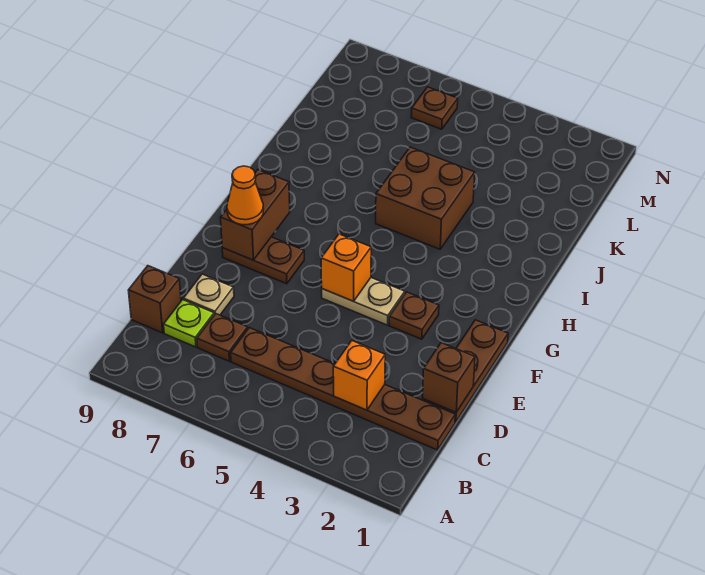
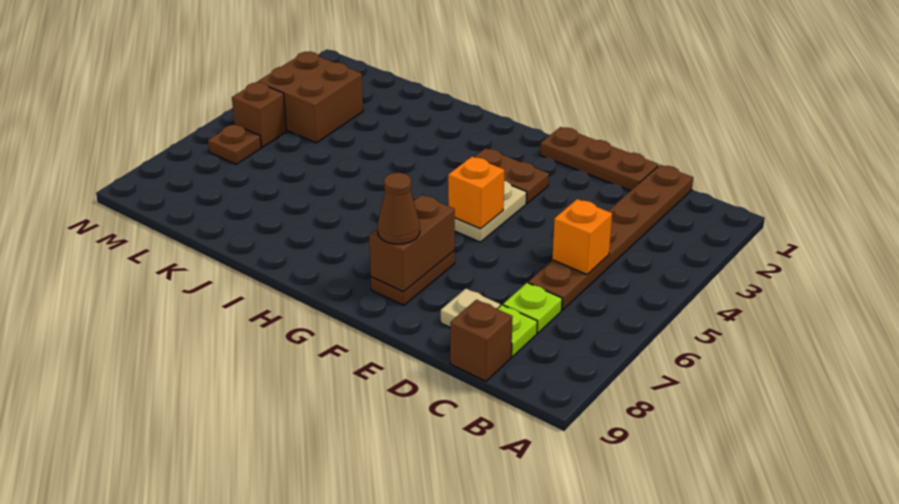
orange 1x1 brick [333,341,385,410] -> orange 1x1 brick moved to [552,199,612,274]
brown 1x1 plate [197,314,248,361] -> lime 1x1 plate [503,283,562,333]
brown 1x1 brick [423,343,475,412] -> brown 1x1 brick moved to [232,82,286,147]
brown 1x1 plate [389,292,439,339] -> brown 1x2 plate [474,148,549,203]
brown 1x2 brick [221,170,290,260] -> brown 1x2 brick turned to [369,195,455,292]
orange 1x1 cone [227,166,263,225] -> brown 1x1 cone [377,173,420,244]
brown 2x2 brick [376,147,475,249] -> brown 2x2 brick moved to [258,51,363,143]

